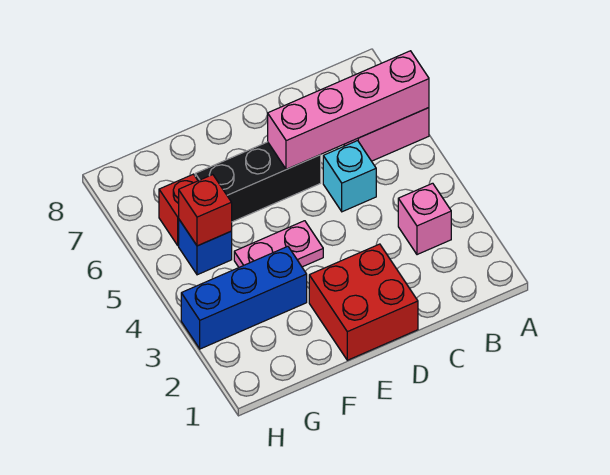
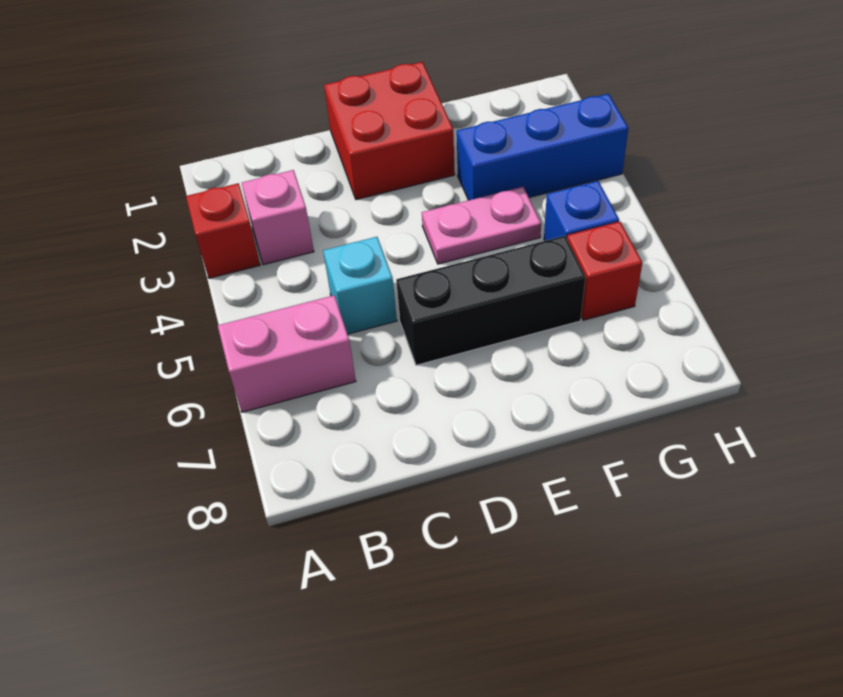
pink 1x4 brick [268,51,429,169] -> none
red 1x1 brick [179,175,232,246] -> red 1x1 brick moved to [186,183,260,278]

